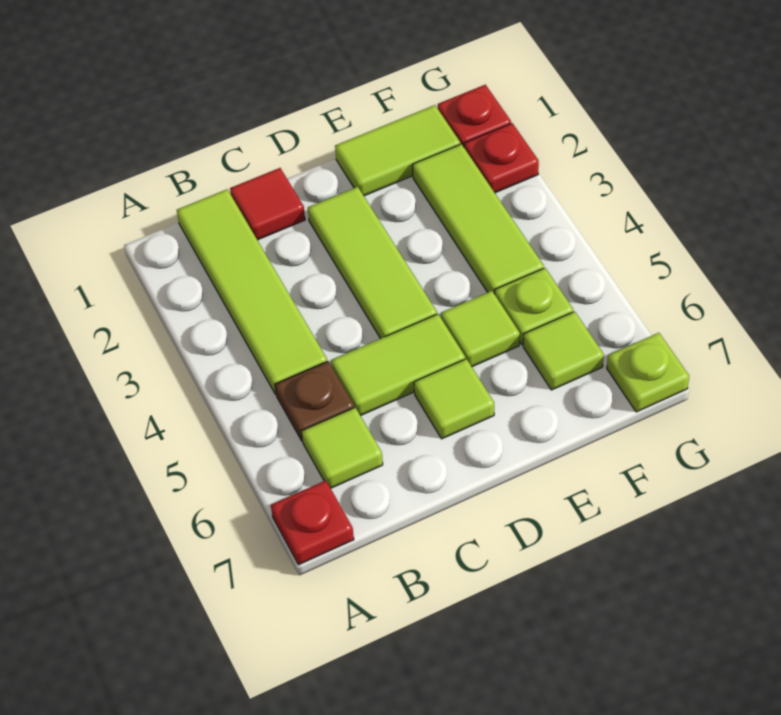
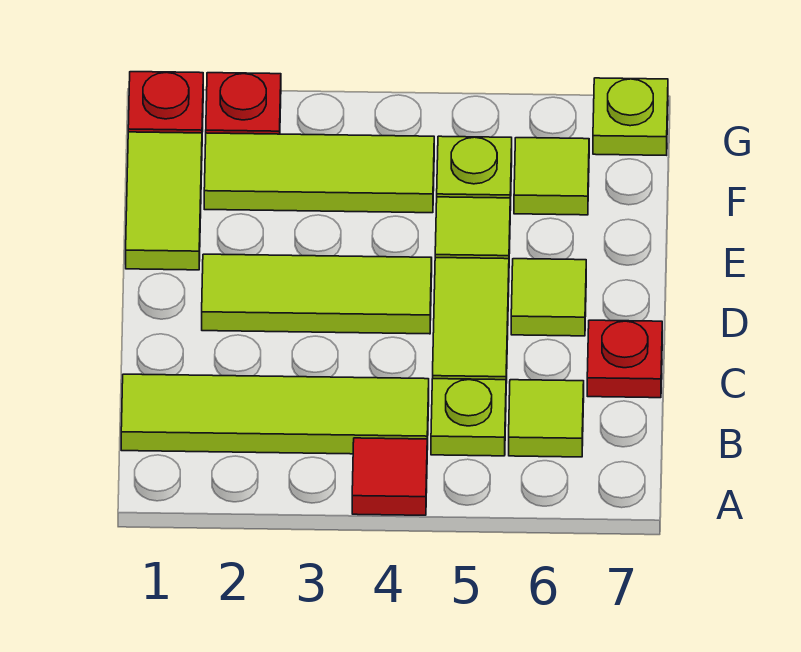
red 1x1 plate [271,481,354,565] -> red 1x1 plate moved to [587,320,662,398]
brown 1x1 plate [275,361,354,441] -> lime 1x1 plate [431,379,506,456]
red 1x1 tile [230,168,305,240] -> red 1x1 tile moved to [352,438,427,515]

